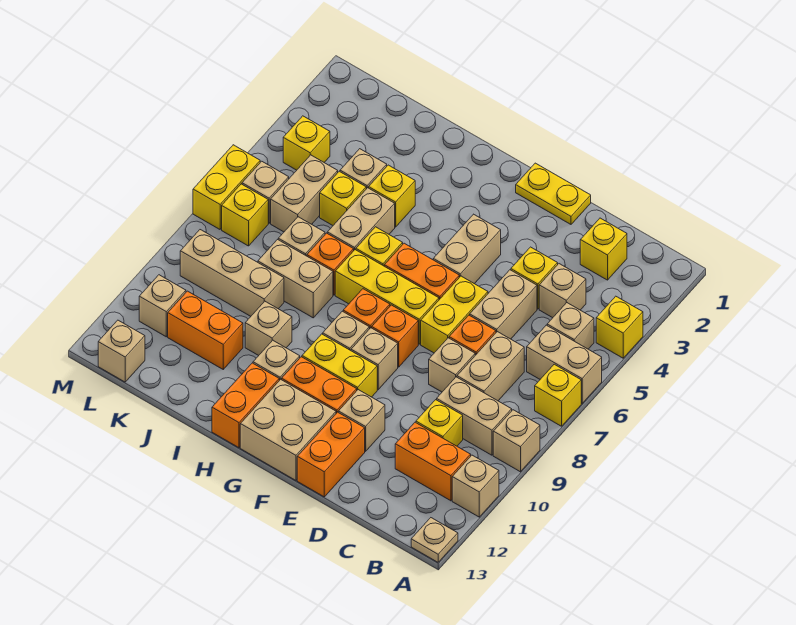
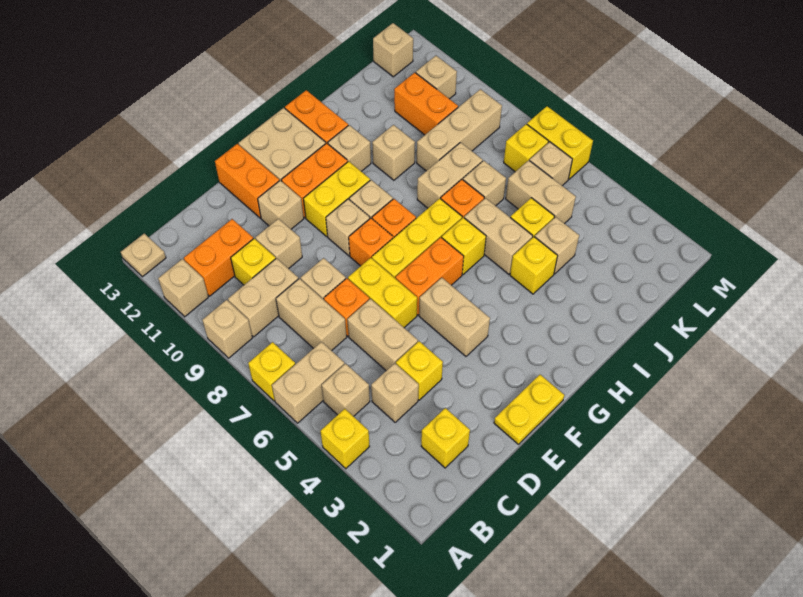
none -> tan 1x1 brick [256,219,302,269]
orange 1x2 brick [168,291,243,369] -> orange 1x2 brick turned to [394,73,458,135]
yellow 1x1 brick [283,116,330,170] -> none

